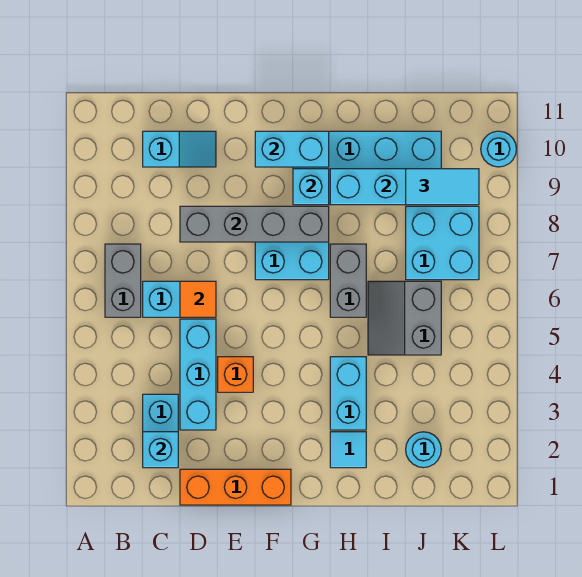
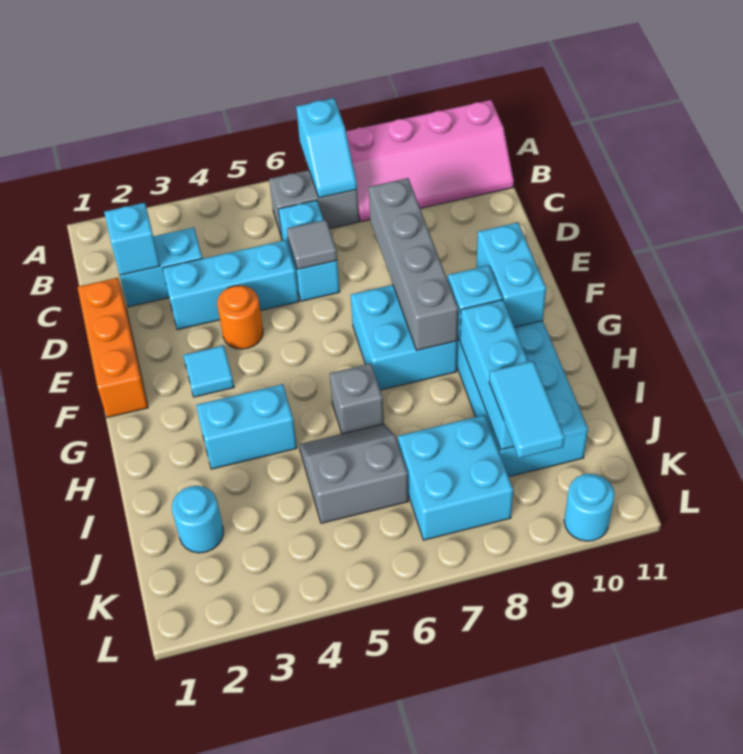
none -> pink 2x4 slope [346,100,514,222]
cyan 1x2 slope [143,131,216,167] -> cyan 1x2 slope moved to [296,98,357,198]
orange 1x1 tile [180,281,216,317] -> grey 1x1 tile [287,220,337,269]
orange 1x1 brick [218,357,253,392] -> orange 1x1 round brick [217,285,263,349]
cyan 1x1 tile [330,432,366,468] -> cyan 1x1 tile moved to [184,345,234,397]
grey 1x2 brick [330,244,366,317] -> grey 1x1 brick [330,364,384,434]

